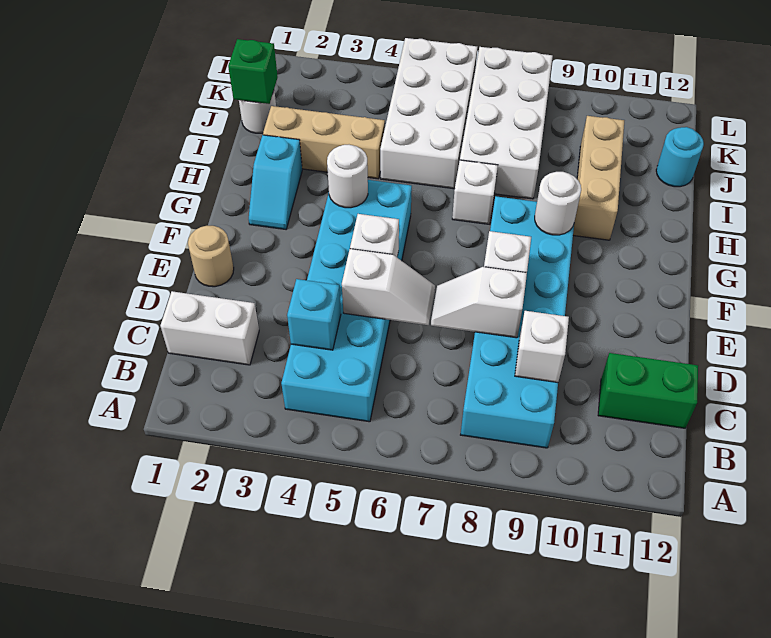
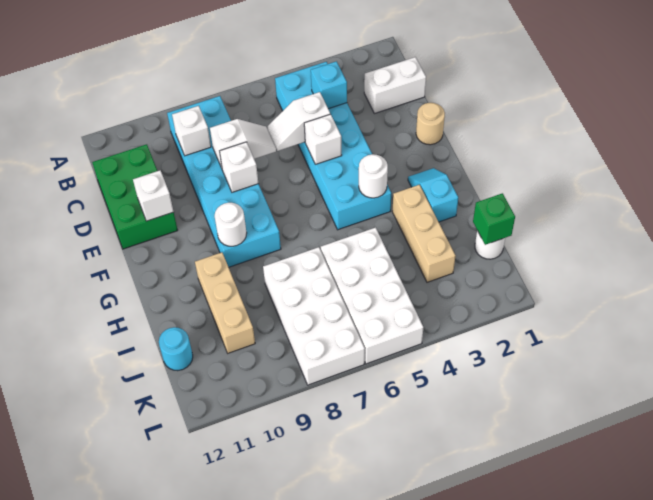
green 1x2 brick [598,353,698,428] -> green 2x3 brick [92,144,178,249]
white 1x1 brick [452,160,498,224] -> white 1x1 brick moved to [133,171,174,221]
tan 1x3 brick [263,106,385,179] -> tan 1x3 brick turned to [392,185,455,282]

